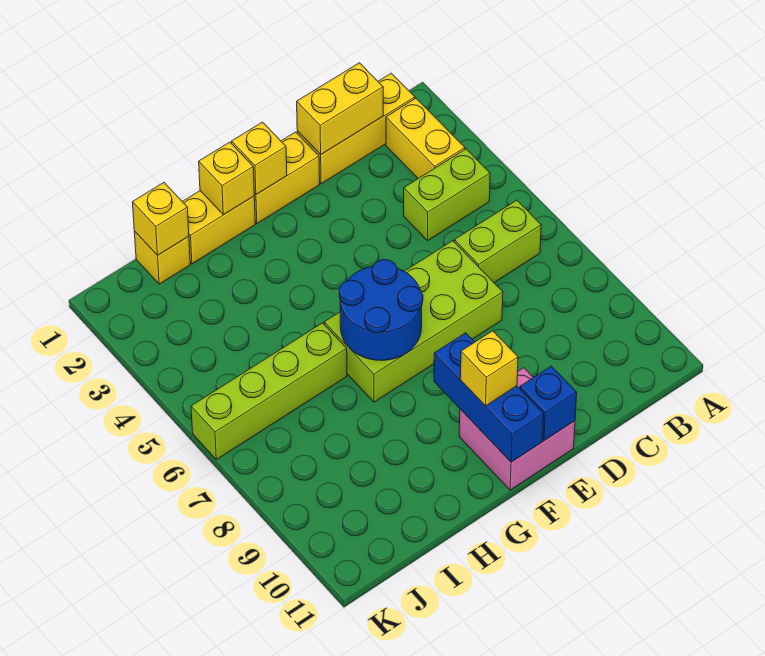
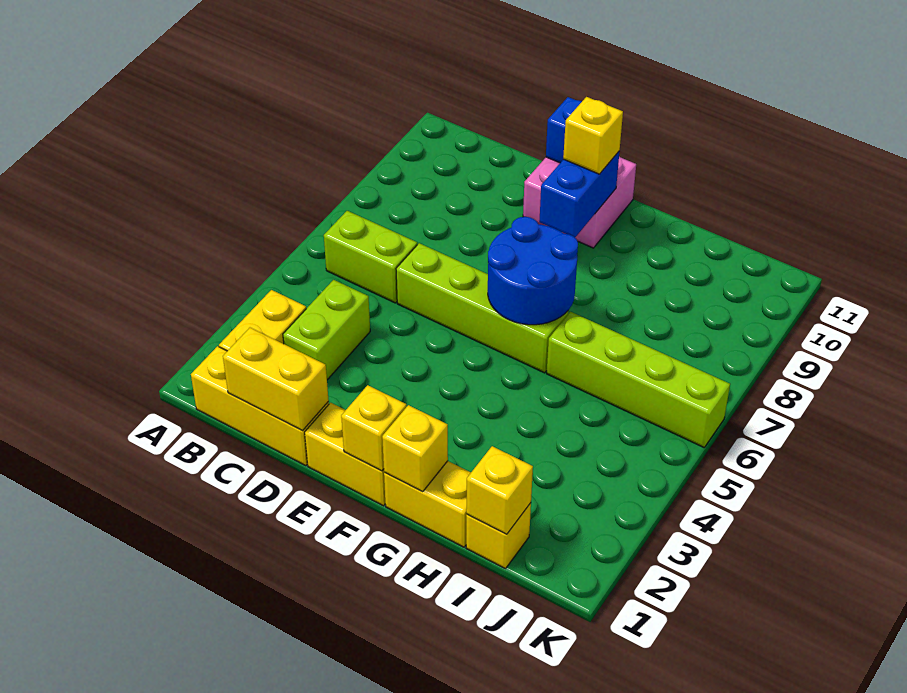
lime 1x2 brick [404,149,490,241] -> lime 1x2 brick turned to [283,280,370,380]
lime 2x4 brick [324,241,503,402] -> lime 1x4 brick [396,243,568,373]
blue 1x3 brick [434,333,544,462] -> blue 1x2 brick [539,152,619,237]

